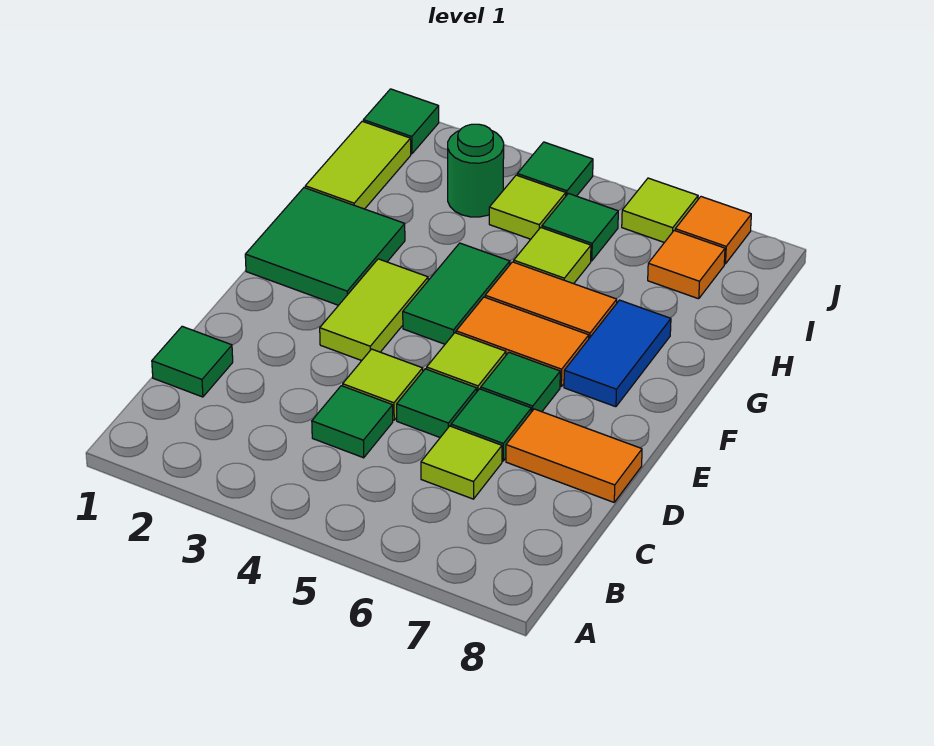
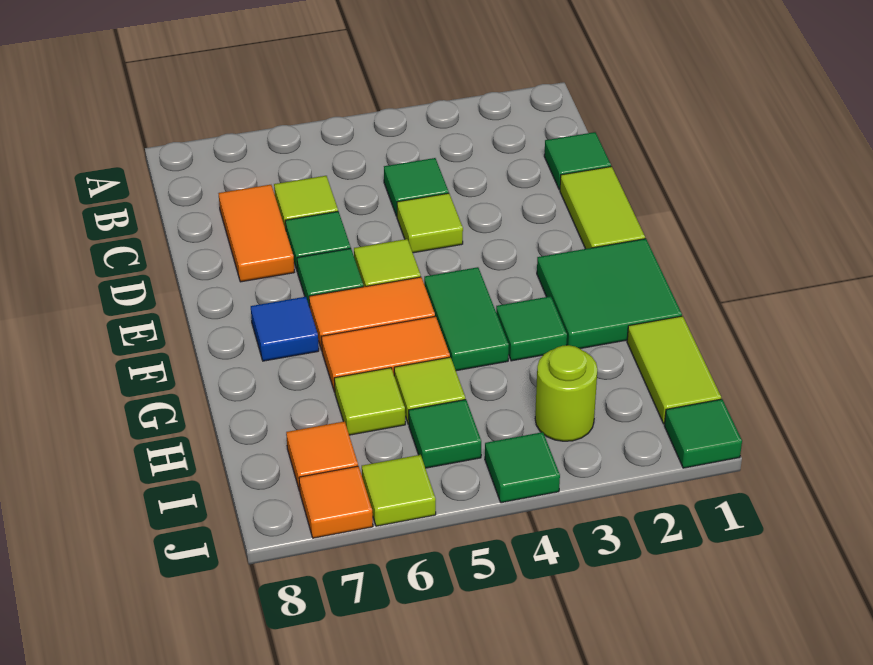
green 1x1 tile [397,369,477,437] -> green 1x1 tile moved to [496,296,567,361]
orange 1x2 tile [506,409,642,502] -> orange 1x2 tile turned to [218,185,294,282]
lime 1x2 tile [320,259,428,361] -> lime 1x2 tile moved to [560,166,645,249]
blue 1x2 tile [564,300,671,407] -> blue 1x1 tile [251,297,319,361]
green 1x1 round brick [448,124,504,217] -> lime 1x1 round brick [535,345,598,441]
lime 1x1 tile [489,175,566,239] -> lime 1x1 tile moved to [334,368,405,435]

